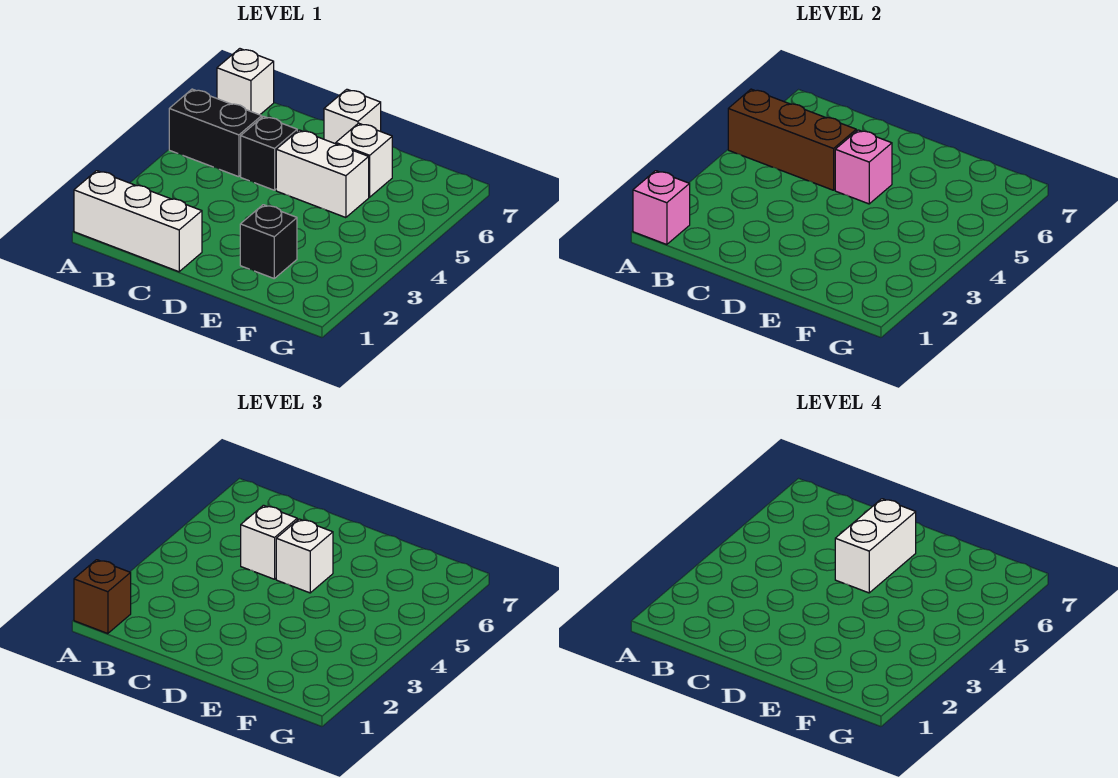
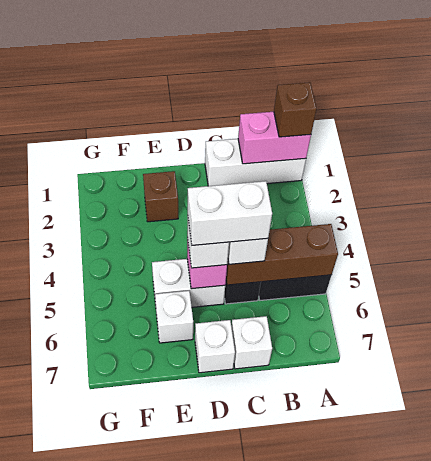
pink 1x1 brick [633,171,690,245] -> pink 1x2 brick [238,112,311,164]
white 1x1 brick [217,49,274,115] -> white 1x1 brick moved to [231,316,272,369]
white 1x2 brick [835,499,916,593] -> white 1x2 brick turned to [188,181,272,245]
black 1x1 brick [240,205,297,278] -> brown 1x1 brick [143,171,178,222]

